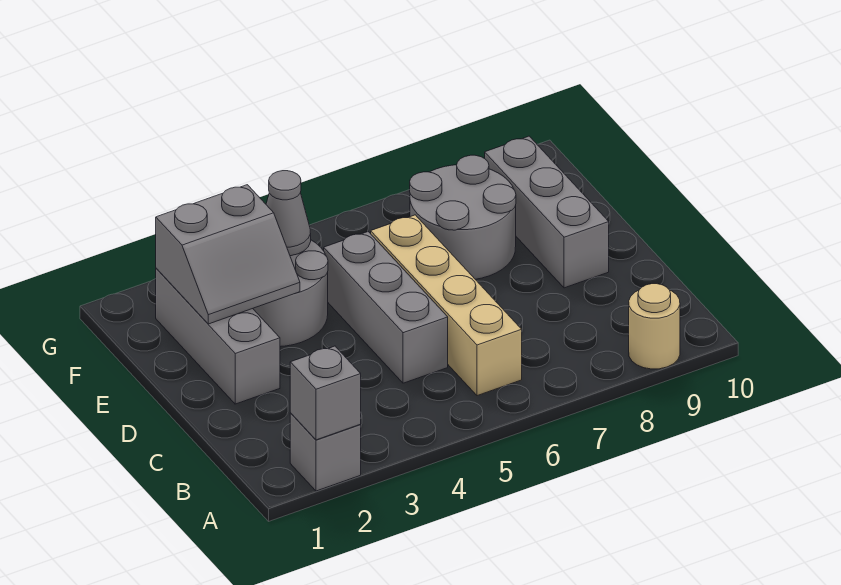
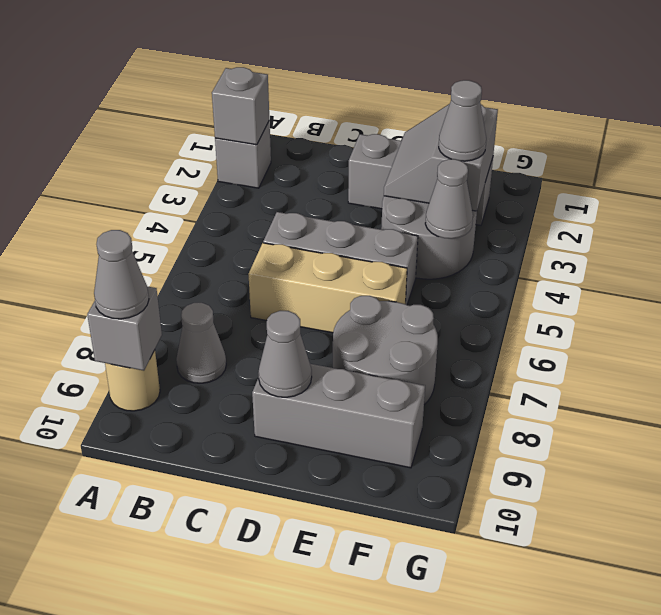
none -> grey 1x1 brick [87,286,162,371]
none -> grey 1x1 cone [94,230,149,319]
tan 1x4 brick [371,215,522,396] -> tan 1x3 brick [249,243,407,333]
none -> grey 1x1 cone [176,303,226,383]
none -> grey 1x1 cone [258,311,312,397]
none -> grey 1x1 cone [439,80,486,161]

